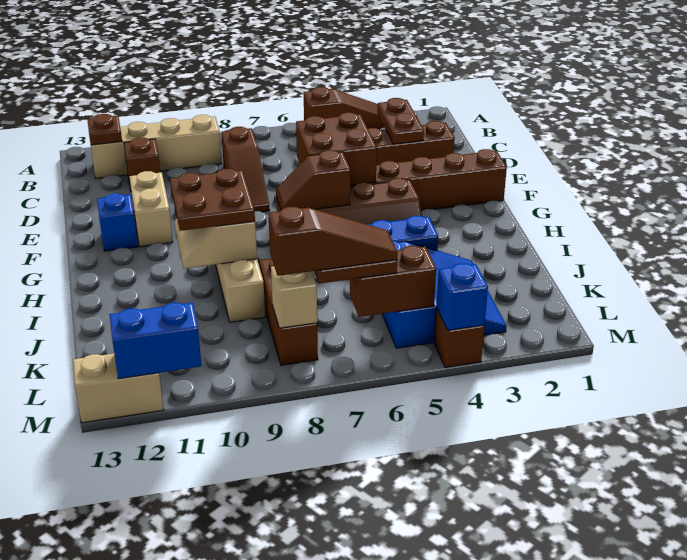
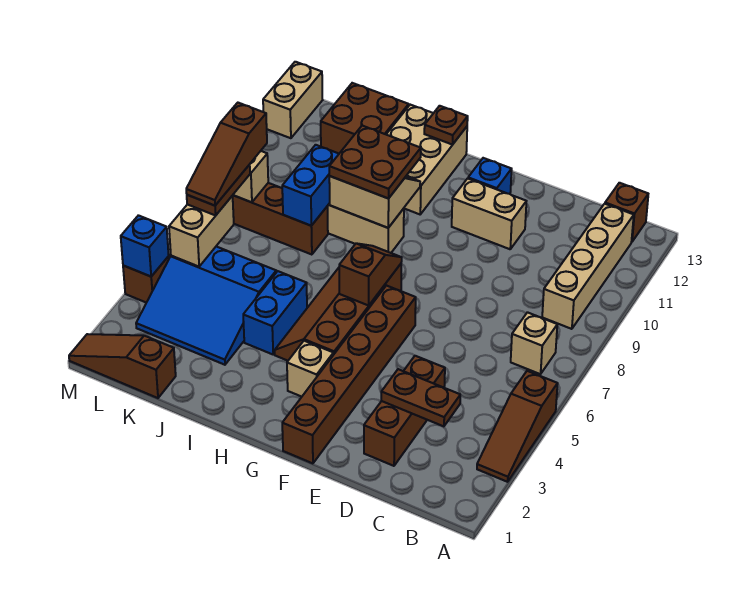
none -> tan 1x1 brick [511,312,557,374]
brown 1x1 plate [87,114,122,145] -> brown 1x1 plate moved to [424,106,468,145]
brown 1x3 slope [221,127,270,212] -> brown 1x3 slope moved to [69,334,176,398]
brown 1x1 brick [124,138,160,191] -> brown 1x1 brick moved to [605,183,648,242]
brown 2x2 brick [296,112,377,185] -> brown 2x2 brick moved to [321,83,409,153]
none -> tan 1x1 brick [287,341,333,397]
none -> tan 2x3 brick [386,105,467,214]
brown 1x2 brick [350,246,436,317] -> tan 1x2 brick [169,196,234,267]
blue 1x2 brick [109,303,201,379] -> blue 1x2 brick moved to [282,145,339,226]

